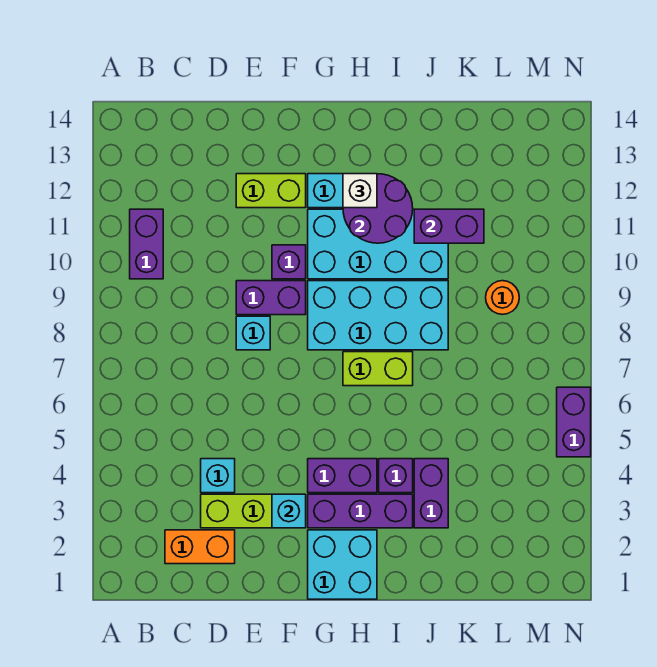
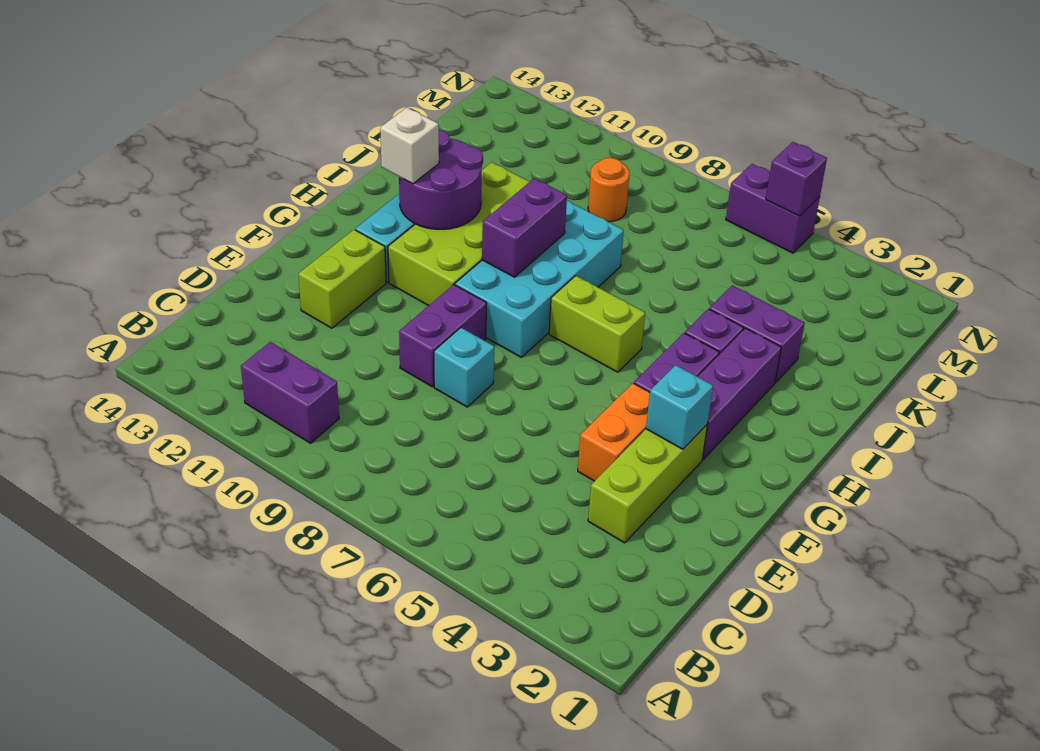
orange 1x2 brick [165,530,235,564] -> orange 1x2 brick moved to [578,383,650,481]
cyan 1x1 brick [201,459,235,493] -> none
purple 1x1 brick [272,245,306,279] -> purple 1x1 brick moved to [766,142,827,216]
cyan 2x2 brick [308,530,377,599] -> none
cyan 2x4 brick [308,209,448,279] -> lime 2x4 brick [388,162,530,306]
lime 1x2 brick [343,352,413,386] -> lime 1x2 brick turned to [549,276,645,372]
purple 1x2 brick [414,209,484,243] -> purple 1x2 brick moved to [482,178,567,277]

